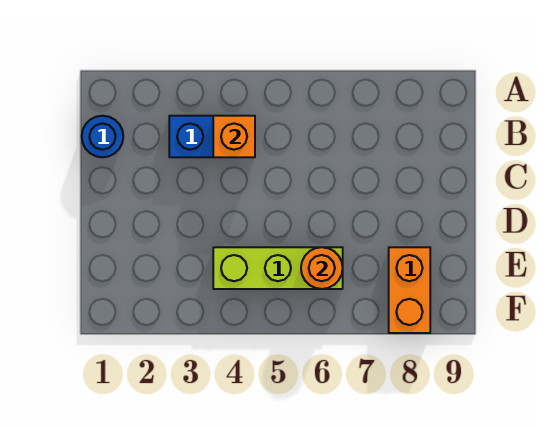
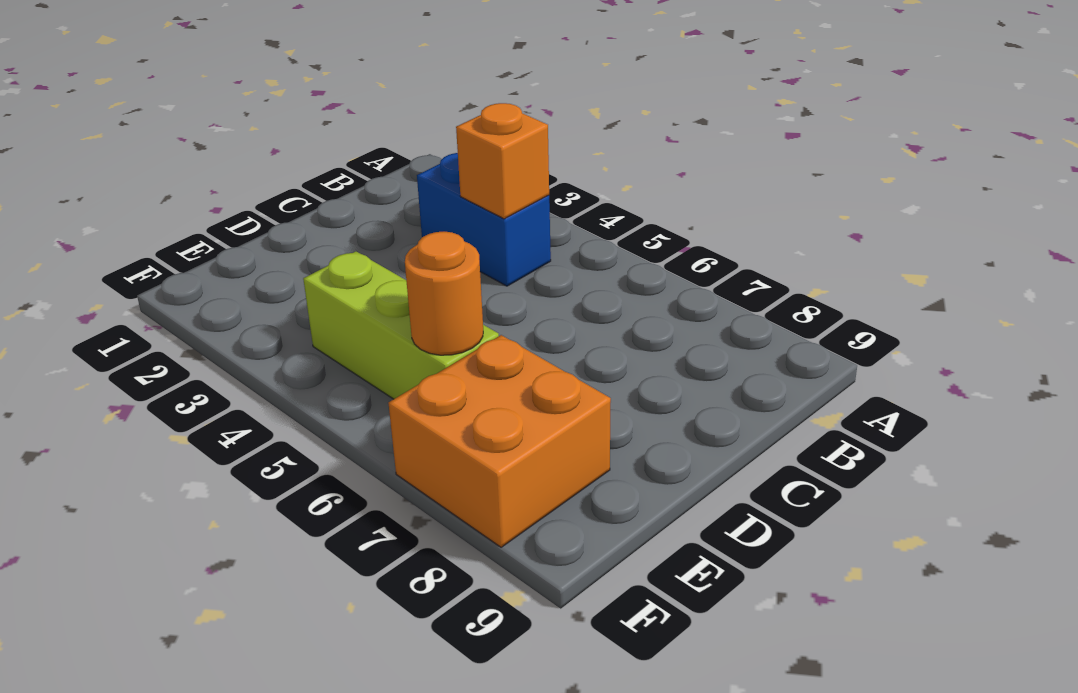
blue 1x1 round brick [82,116,123,157] -> none
orange 1x2 brick [389,247,430,333] -> orange 2x2 brick [388,335,611,547]

